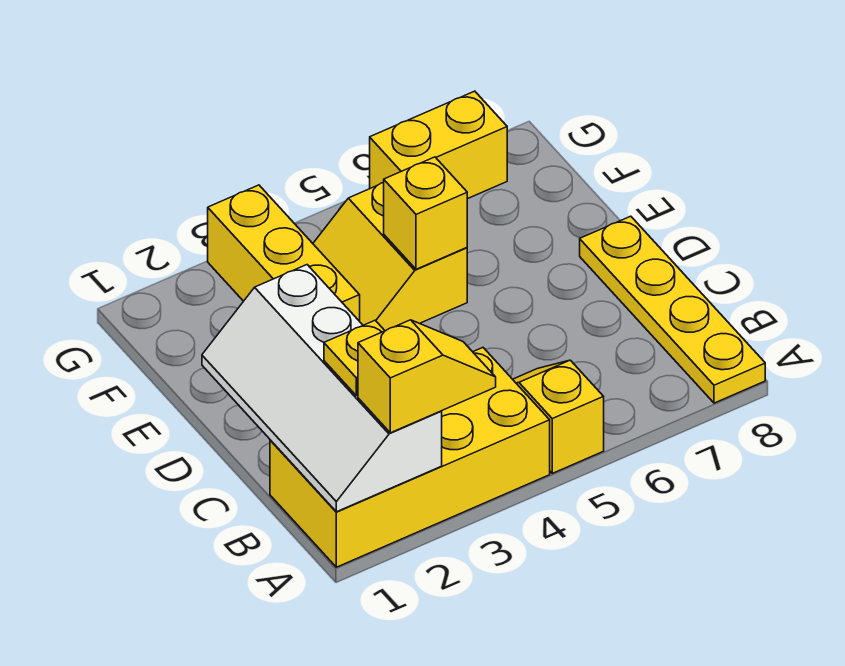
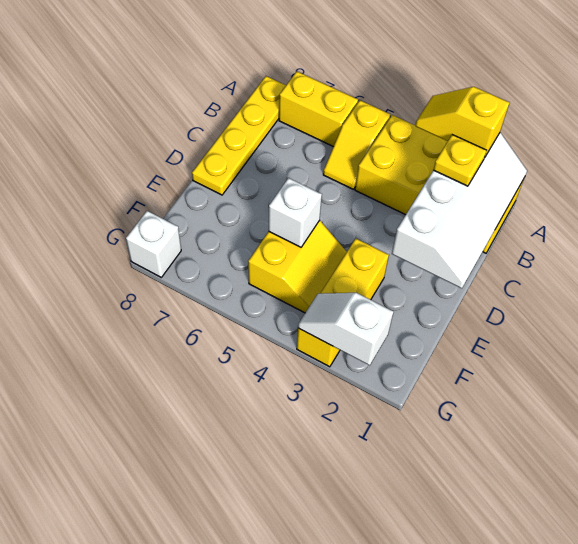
yellow 1x1 brick [384,157,467,269] -> white 1x1 brick [269,178,322,247]
none -> white 1x2 slope [298,293,393,365]
yellow 1x2 brick [370,91,507,199] -> yellow 1x2 brick moved to [279,72,358,147]
none -> white 1x1 brick [126,211,181,277]

